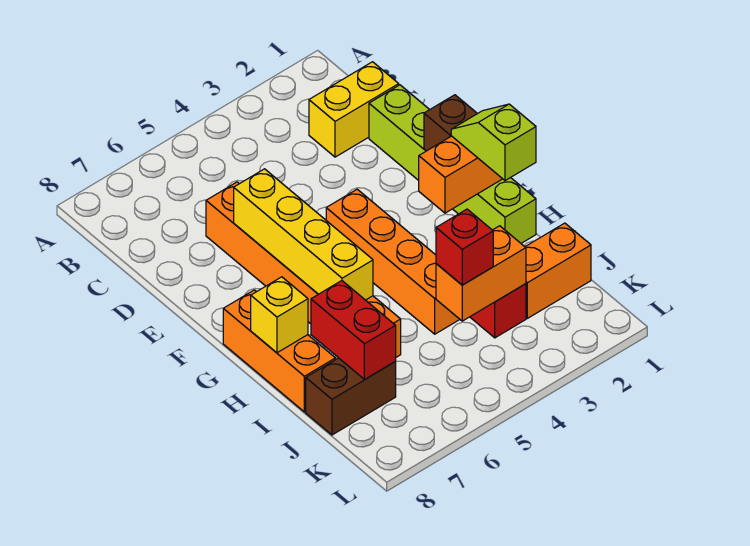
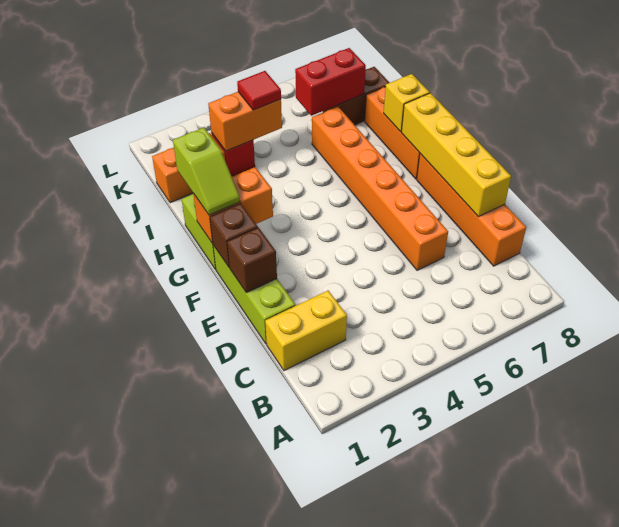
none -> brown 1x1 brick [227,227,277,292]
yellow 1x4 brick [234,169,373,300] -> yellow 1x4 brick moved to [401,93,511,217]
orange 1x4 brick [326,189,460,334] -> orange 1x4 brick moved to [417,154,526,266]
red 1x2 brick [311,281,396,379] -> red 1x2 brick turned to [295,48,366,116]
red 1x1 brick [436,209,493,285] -> red 1x1 tile [237,71,281,110]

